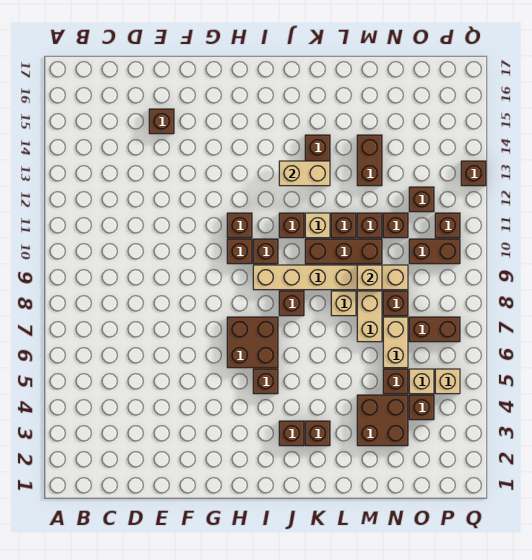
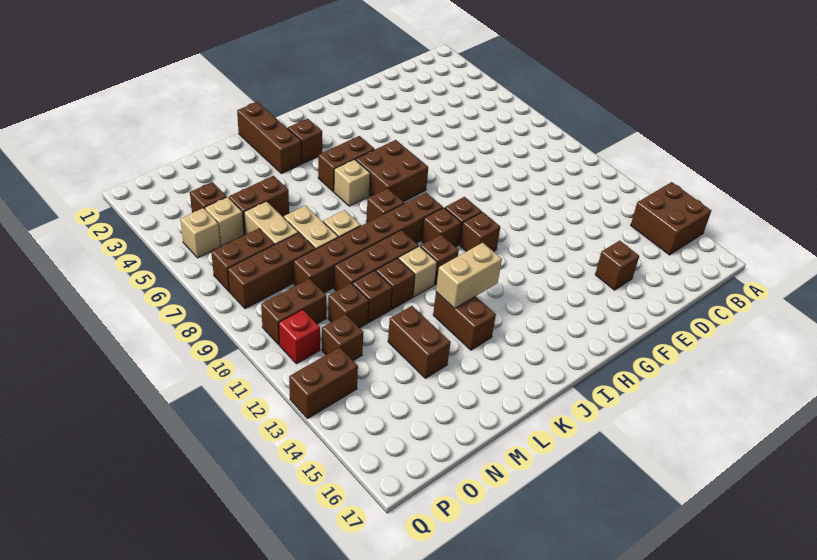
brown 1x1 brick [253,369,278,394] -> brown 1x2 brick [318,136,375,192]
tan 1x6 brick [253,265,408,290] -> brown 1x6 brick [293,193,443,293]
brown 1x1 brick [305,421,330,446] -> brown 1x3 brick [237,102,301,173]
brown 2x2 brick [357,395,408,446] -> brown 2x2 brick moved to [631,182,711,255]
tan 1x1 brick [357,265,382,290] -> tan 1x1 brick moved to [334,159,370,206]
brown 1x1 brick [383,369,408,394] -> brown 1x2 brick [229,176,289,235]
brown 1x1 brick [383,291,408,316] -> brown 1x3 brick [228,233,315,309]
brown 1x1 brick [435,213,460,238] -> red 1x1 brick [279,310,320,364]
brown 1x1 brick [461,161,486,186] -> brown 1x2 brick [289,347,358,418]

